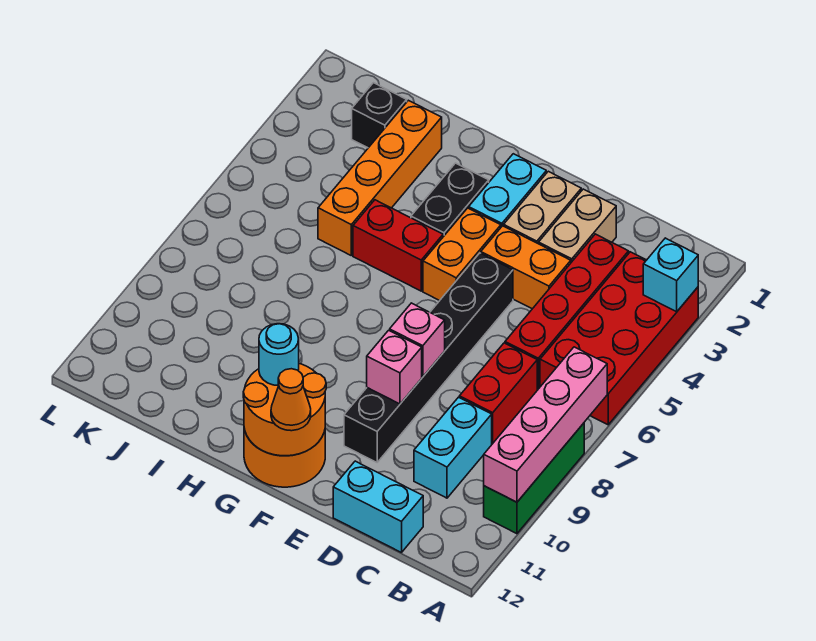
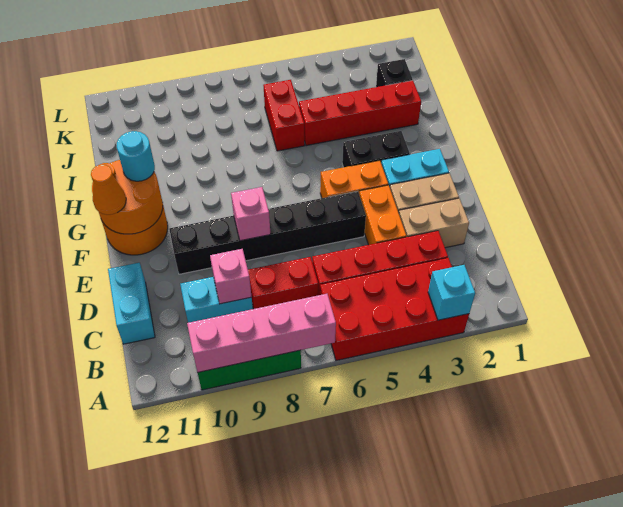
pink 1x1 brick [367,330,422,404] -> pink 1x1 brick moved to [210,249,252,304]
red 1x2 brick [353,200,443,291] -> red 1x2 brick moved to [263,80,305,151]
orange 1x4 brick [318,100,442,255] -> red 1x4 brick [299,80,421,146]

